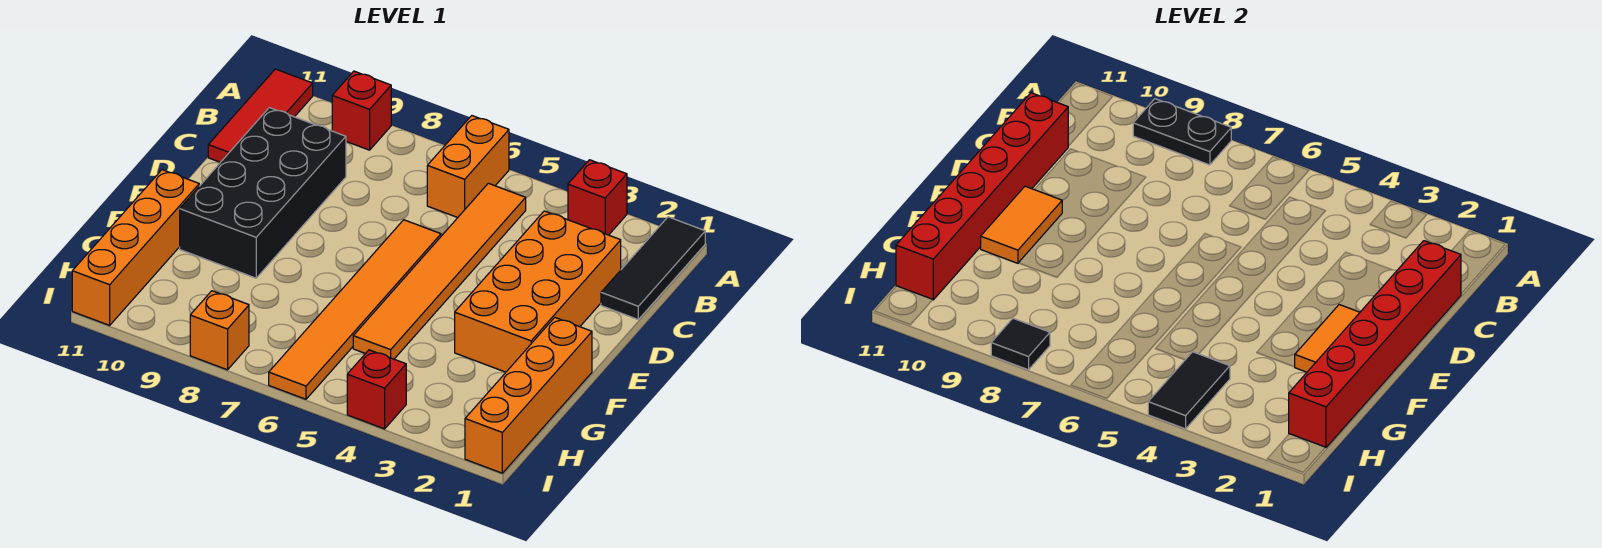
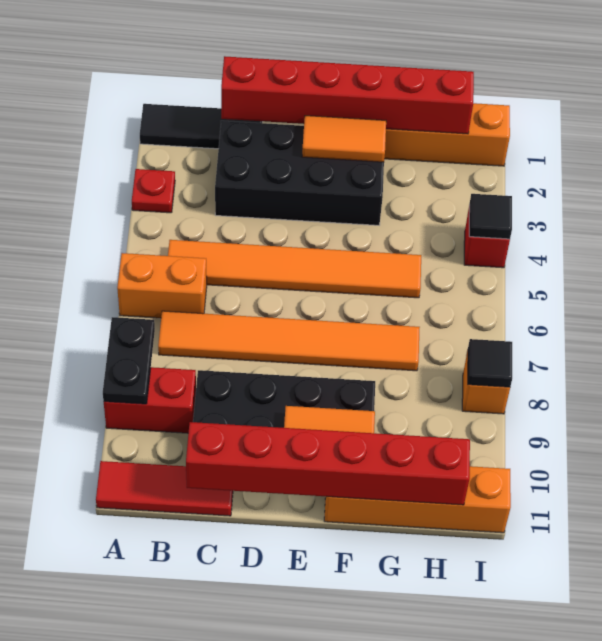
red 1x1 brick [568,160,627,235] -> red 1x1 plate [132,169,175,213]
red 1x1 brick [332,71,391,150] -> red 1x2 brick [104,367,196,433]
orange 2x4 brick [455,211,621,372] -> black 2x4 brick [215,121,384,225]
orange 1x6 tile [269,220,441,399] -> orange 1x6 tile moved to [158,311,420,371]
black 1x2 tile [1148,352,1230,429] -> black 1x1 tile [469,194,512,239]

